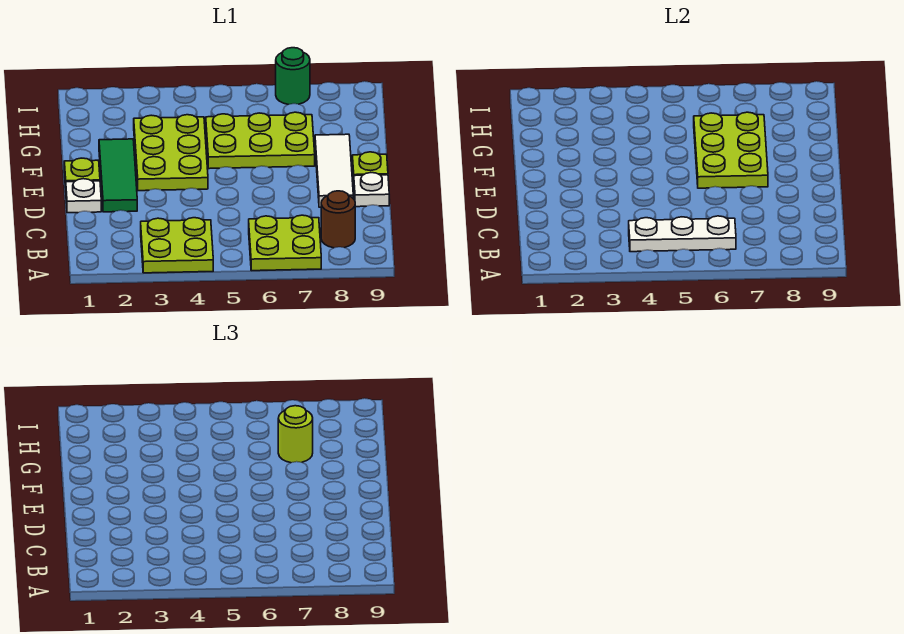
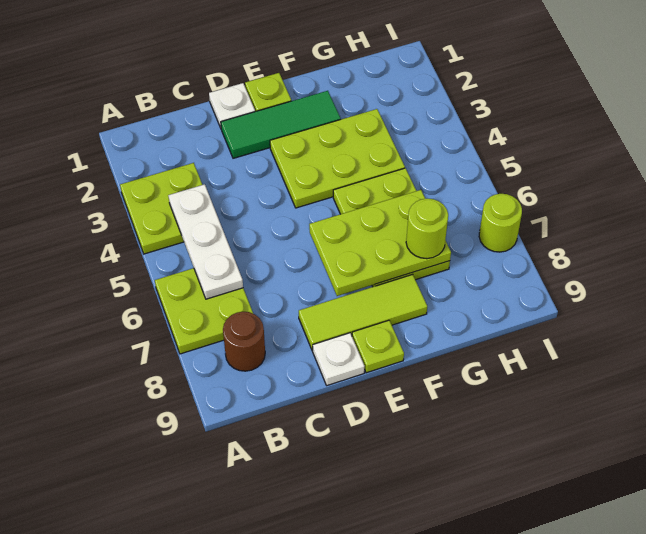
white 1x3 tile [315,134,353,207] -> lime 1x3 tile [299,274,427,351]
green 1x1 round brick [276,48,310,104] -> lime 1x1 round brick [479,194,522,252]

